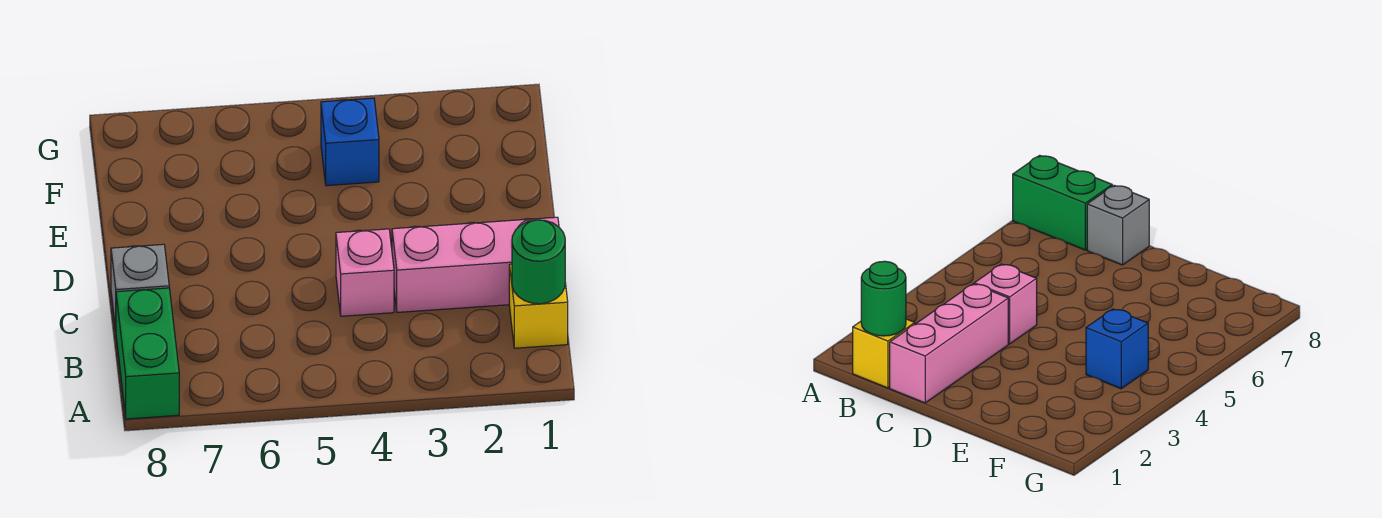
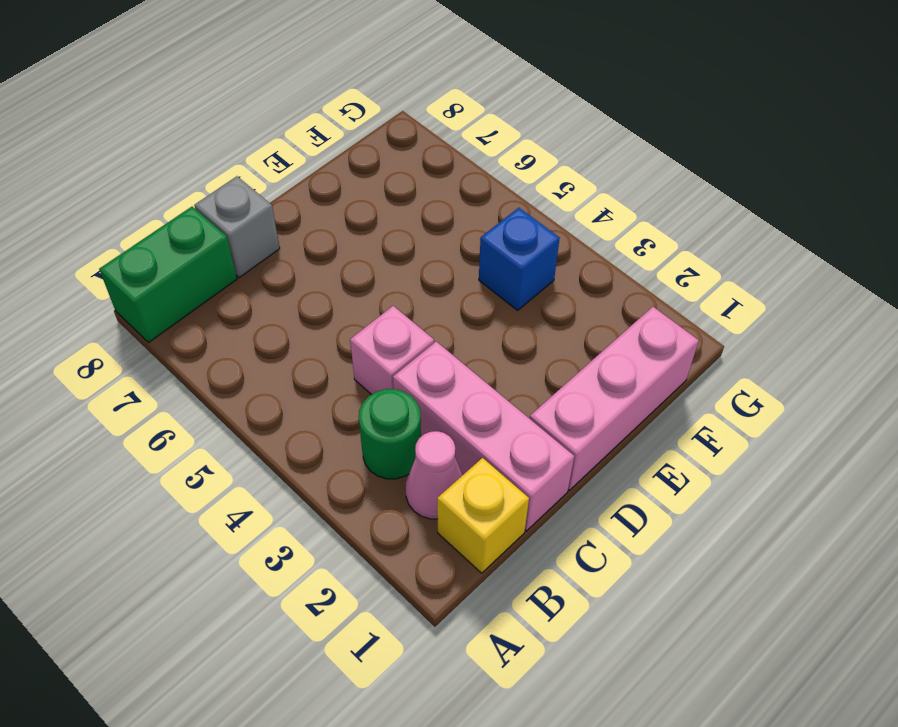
green 1x1 round brick [512,220,565,304] -> green 1x1 round brick moved to [359,389,421,479]
none -> pink 1x1 cone [406,431,463,519]
none -> pink 1x3 brick [530,307,699,490]

